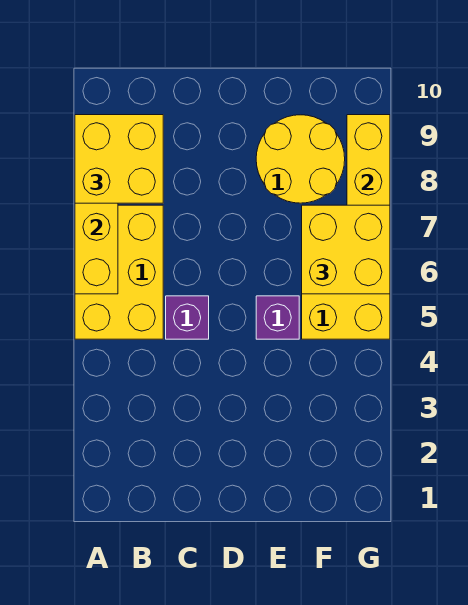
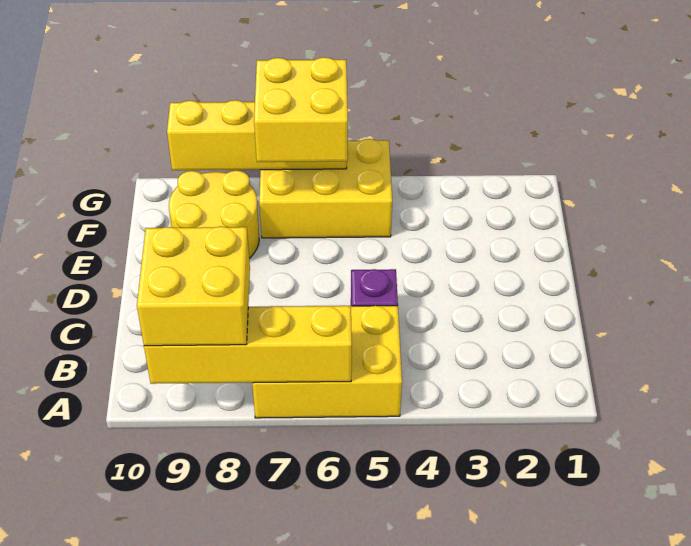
purple 1x1 brick [256,296,299,339] -> none

